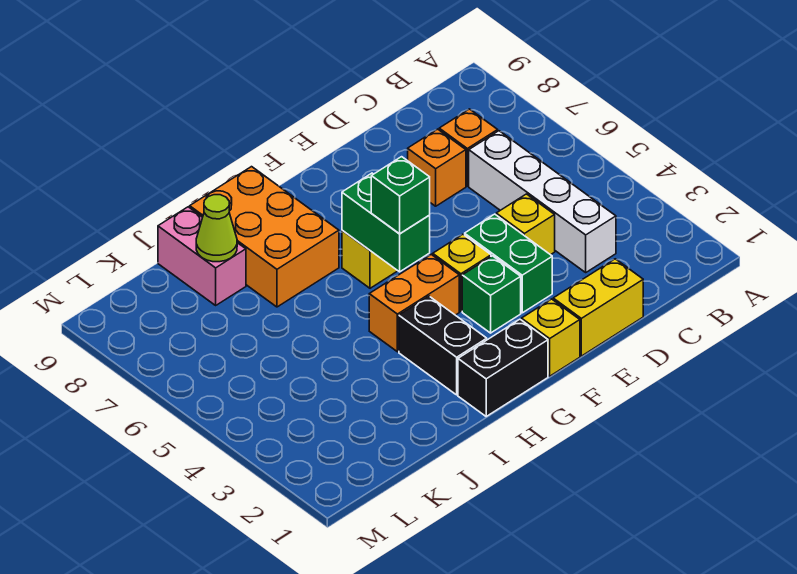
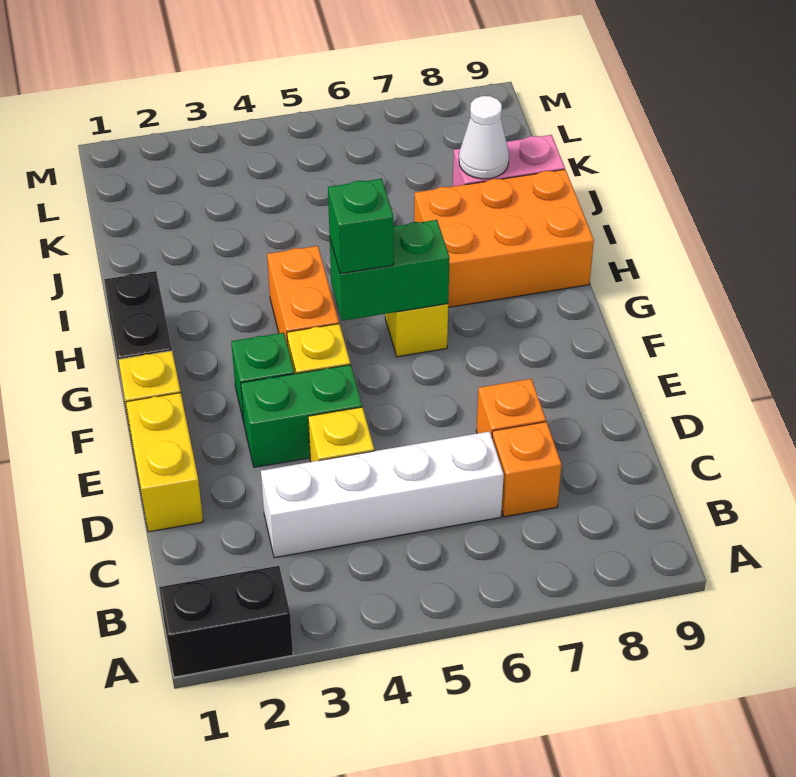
black 1x2 brick [399,296,487,395] -> black 1x2 brick moved to [159,566,293,677]
lime 1x1 cone [196,195,237,262] -> white 1x1 cone [459,96,509,179]

